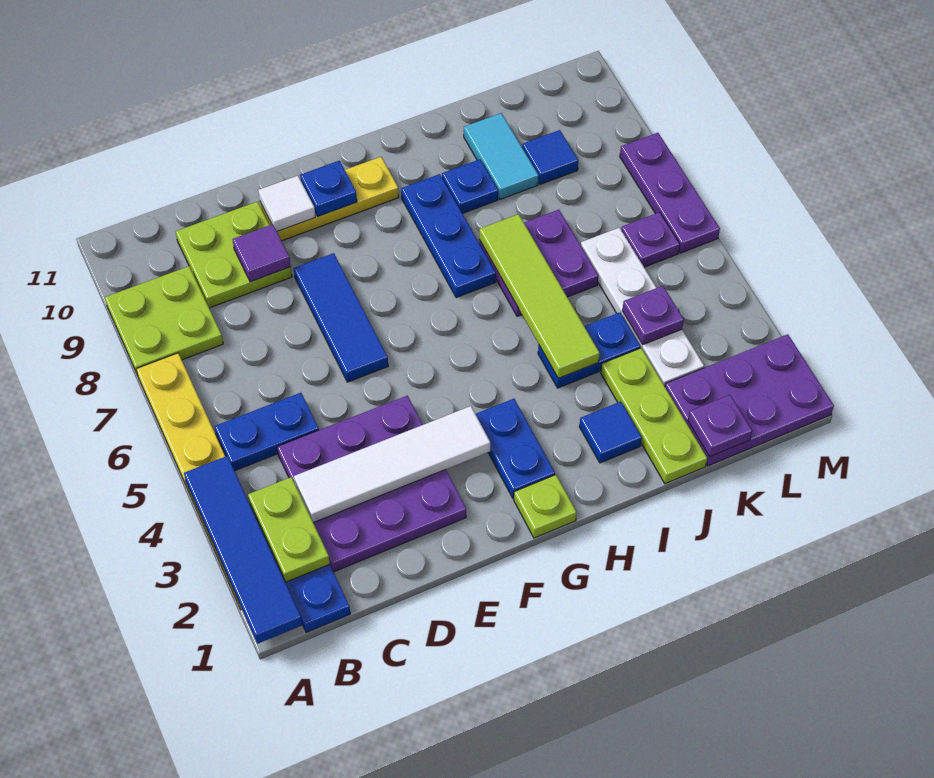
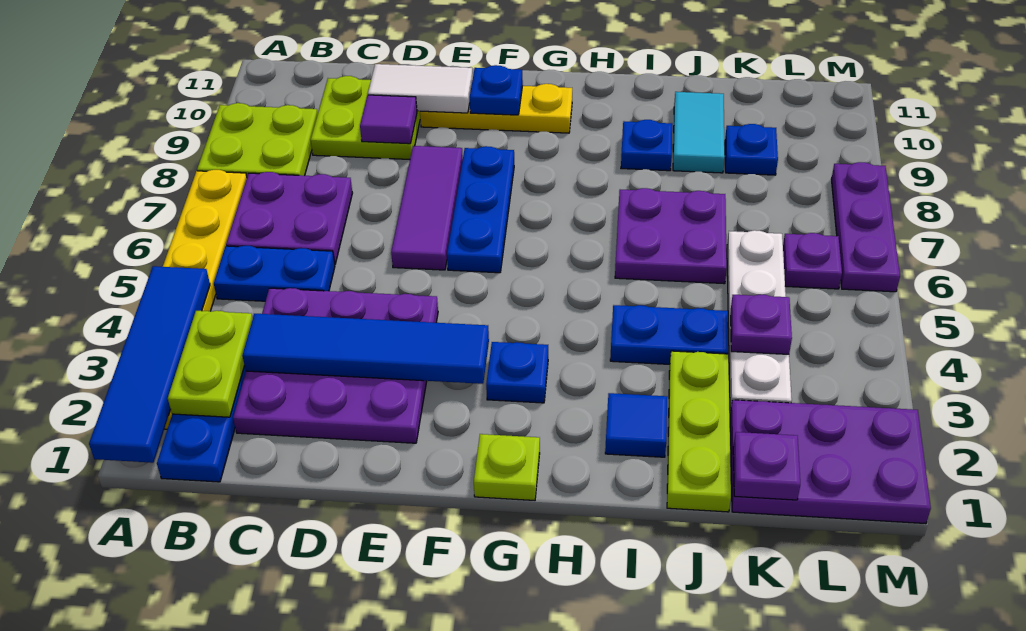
none -> purple 2x2 plate [226,172,352,264]
white 1x4 tile [294,406,490,523] -> blue 1x4 tile [242,314,489,384]
blue 1x3 tile [294,253,388,382] -> purple 1x3 tile [391,146,463,270]
white 1x1 tile [258,176,315,232] -> white 1x2 tile [368,64,473,113]
blue 1x2 plate [476,399,555,498] -> blue 1x1 plate [486,342,548,403]
blue 1x3 plate [401,174,496,298] -> blue 1x3 plate moved to [447,146,514,273]
lime 1x4 tile [479,214,600,378] -> none
blue 1x1 tile [522,130,578,185] -> blue 1x1 plate [725,124,778,175]

